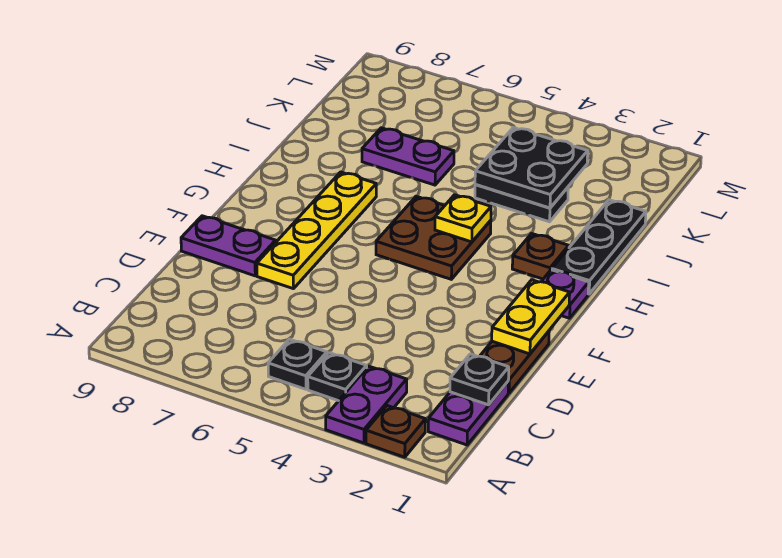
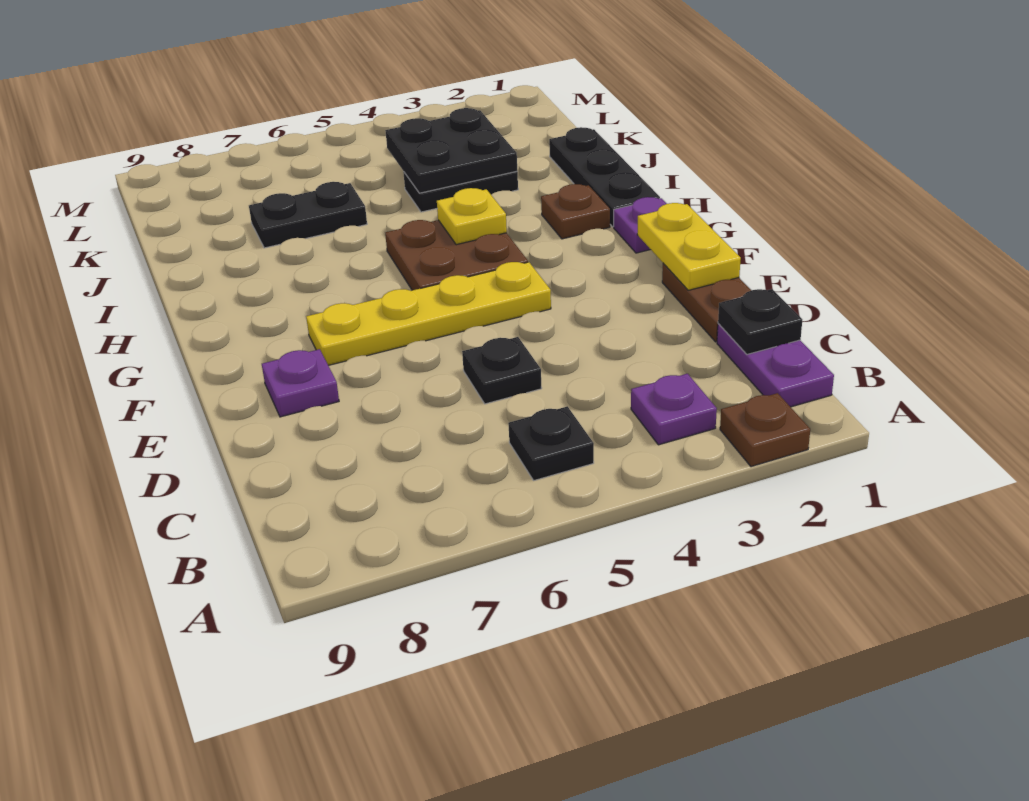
purple 1x2 plate [326,366,407,443] -> purple 1x1 plate [631,374,717,445]
black 1x1 plate [308,353,367,401] -> black 1x1 plate moved to [462,337,542,404]
yellow 1x4 plate [257,172,376,289] -> yellow 1x4 plate turned to [306,262,551,365]
purple 1x2 plate [181,216,276,276] -> purple 1x1 plate [262,349,339,417]
purple 1x2 plate [362,128,454,185] -> black 1x2 plate [249,182,367,248]

